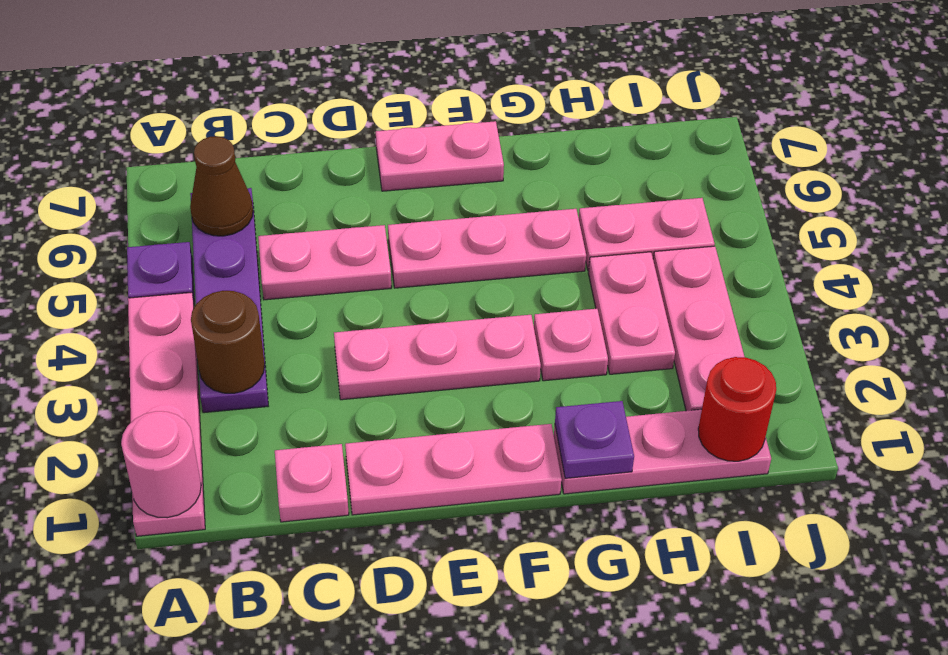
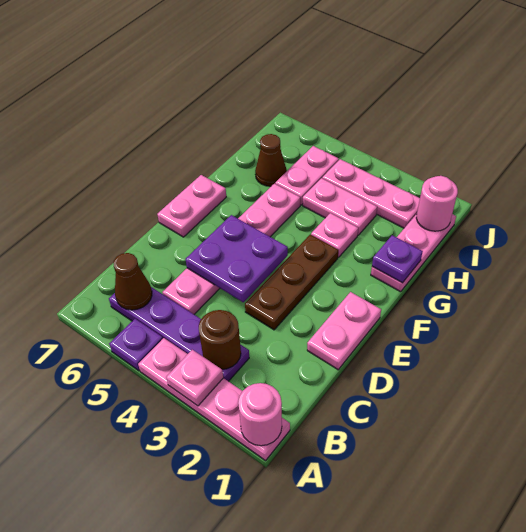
pink 1x1 plate [275,444,349,522] -> pink 1x1 plate moved to [166,350,223,406]
pink 1x3 plate [345,424,562,515] -> pink 1x2 plate [307,292,381,370]
pink 1x3 plate [334,315,541,400] -> brown 1x3 plate [245,235,338,330]
none -> purple 2x2 plate [186,215,288,302]
none -> brown 1x1 cone [255,134,287,186]
red 1x1 round brick [698,357,776,461] -> pink 1x1 round brick [416,176,458,231]

